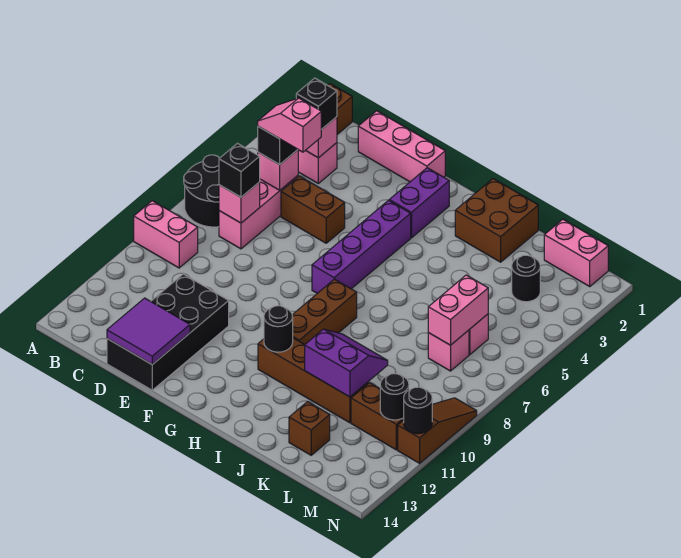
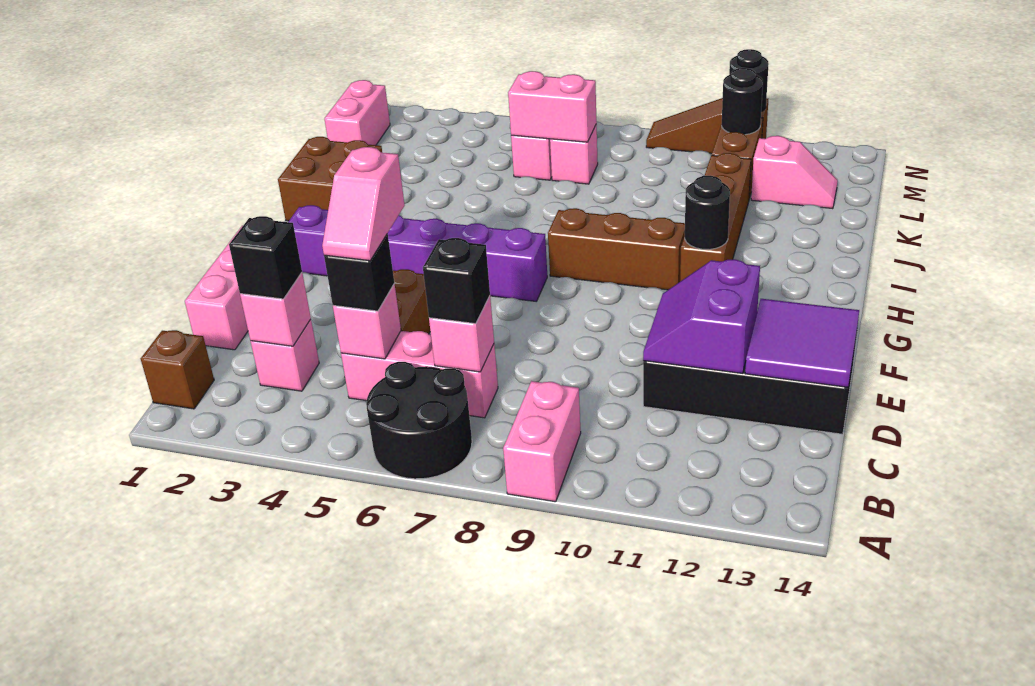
purple 2x2 slope [305,329,388,397] -> purple 2x2 slope moved to [643,259,760,373]
brown 1x1 brick [289,402,330,455] -> none
black 1x1 round brick [512,255,540,302] -> none
none -> pink 1x2 slope [751,136,838,209]

